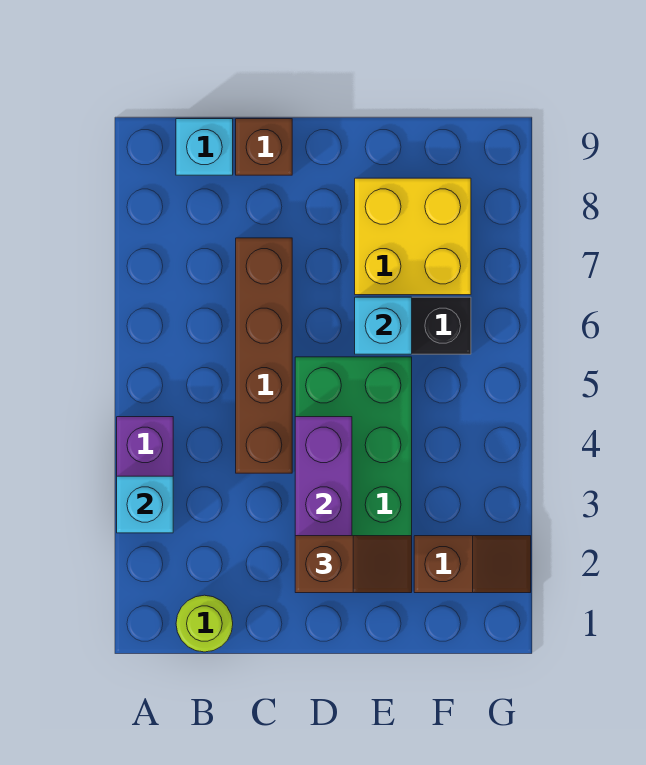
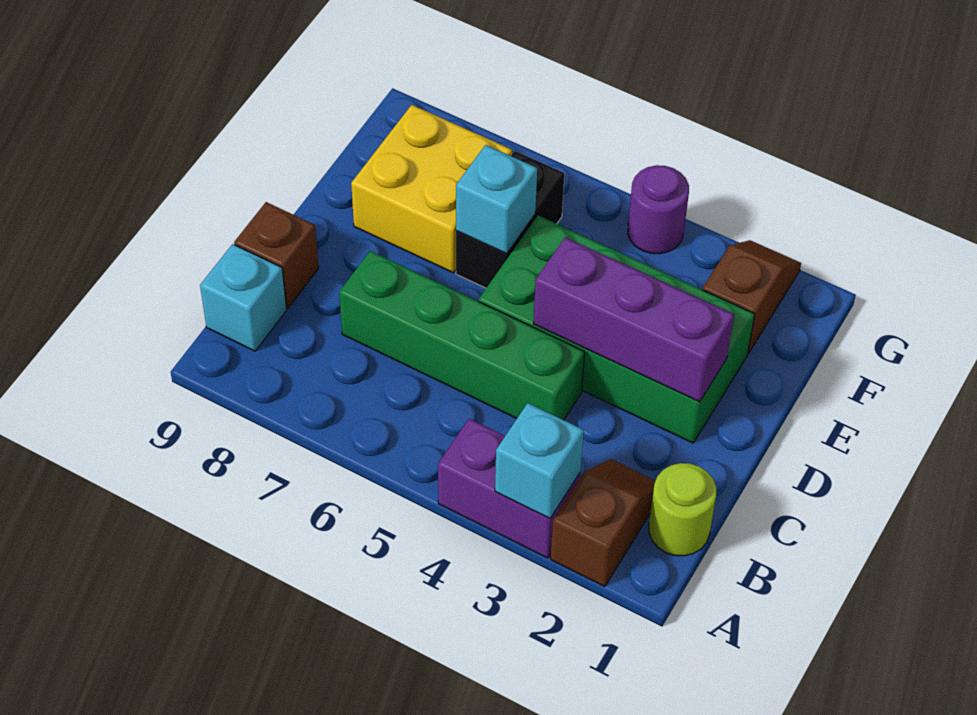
brown 1x4 brick [236,238,292,473] -> green 1x4 brick [339,251,585,420]
brown 1x2 slope [295,536,412,593] -> brown 1x2 slope moved to [550,459,655,587]
none -> purple 1x1 round brick [628,165,689,254]

